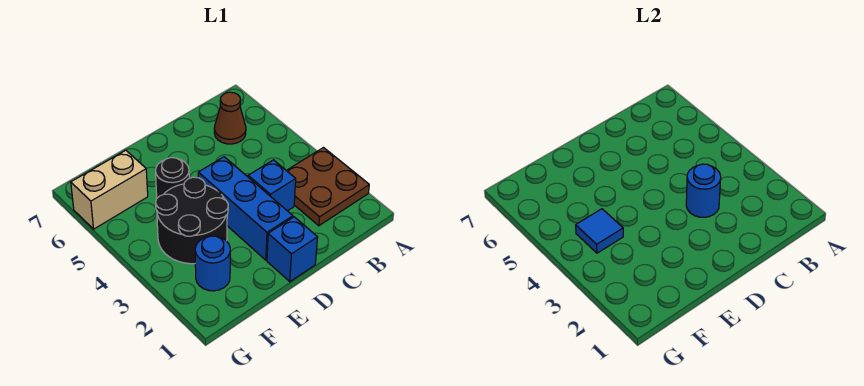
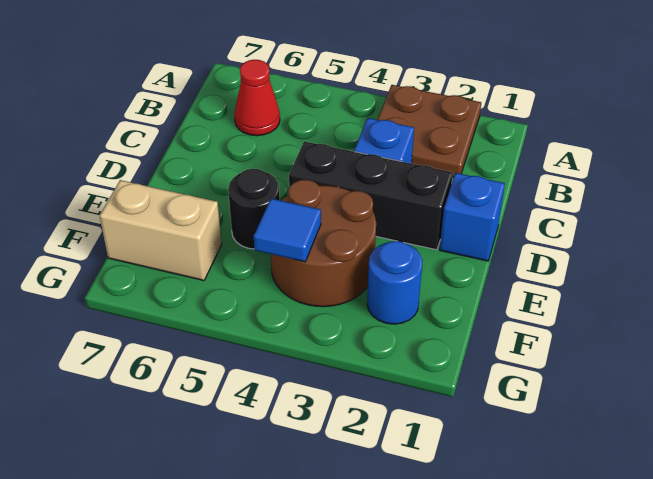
brown 1x1 cone [214,92,246,144] -> red 1x1 cone [234,60,280,136]
blue 1x1 round brick [686,164,721,217] -> none
blue 1x3 brick [198,157,293,260] -> black 1x3 brick [289,141,453,250]
black 2x2 round brick [156,177,228,264] -> brown 2x2 round brick [271,180,376,307]
tan 1x2 brick [71,150,148,229] -> tan 1x2 brick turned to [100,180,222,280]

